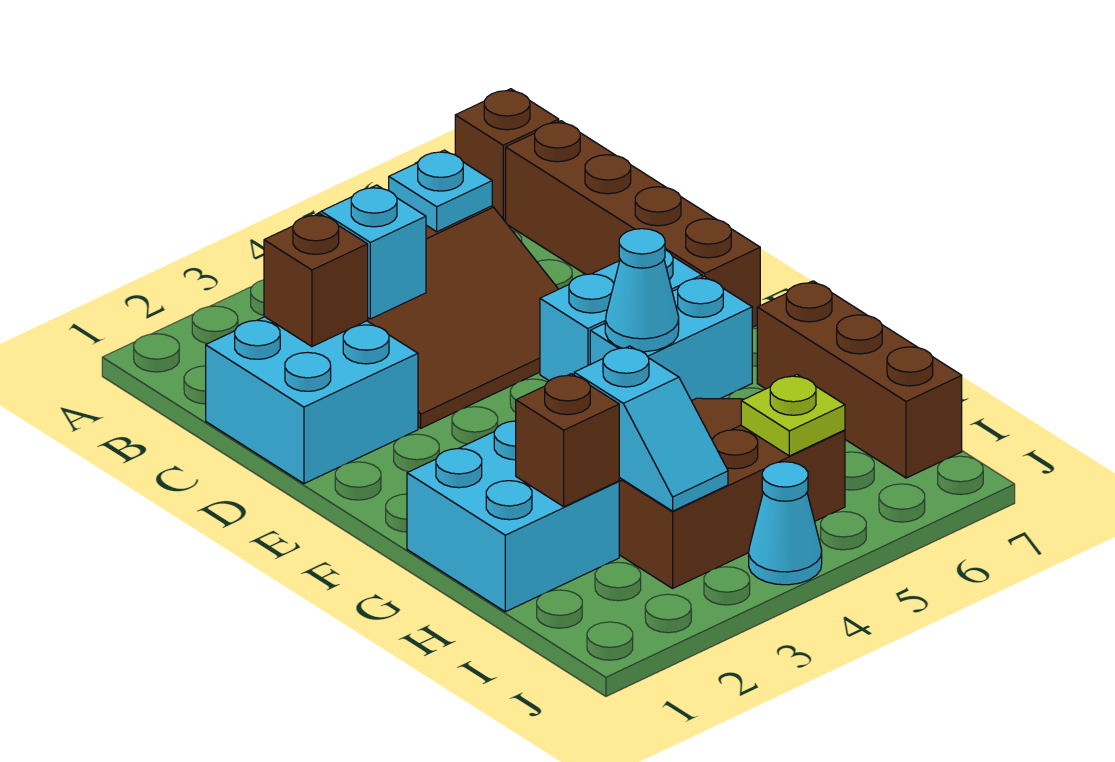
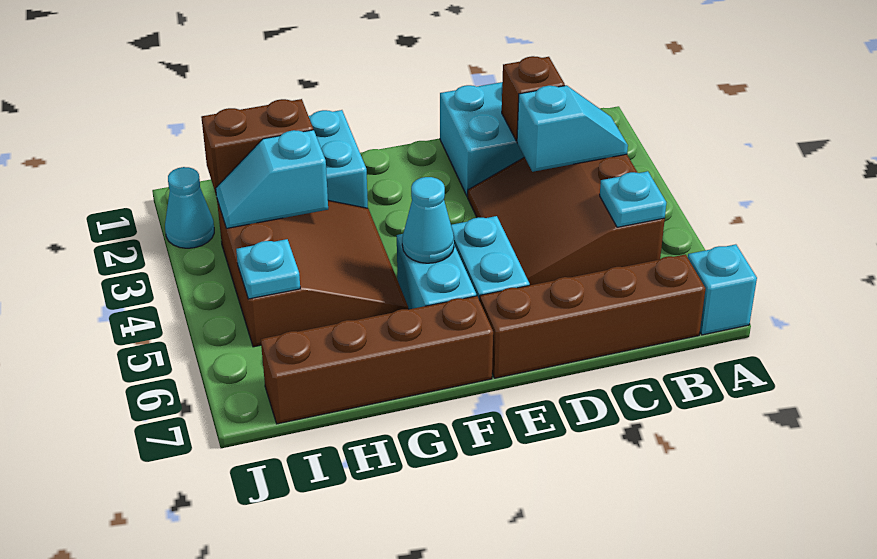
brown 1x1 brick [455,89,559,221] -> cyan 1x1 brick [688,244,757,335]
brown 1x3 brick [757,281,962,478] -> brown 1x4 brick [261,296,493,424]
brown 1x1 brick [516,374,619,507] -> brown 1x2 brick [201,99,313,193]
lime 1x1 plate [741,375,845,456] -> cyan 1x1 plate [236,239,300,299]
cyan 1x1 cone [749,462,822,585] -> cyan 1x1 cone moved to [165,167,214,248]

